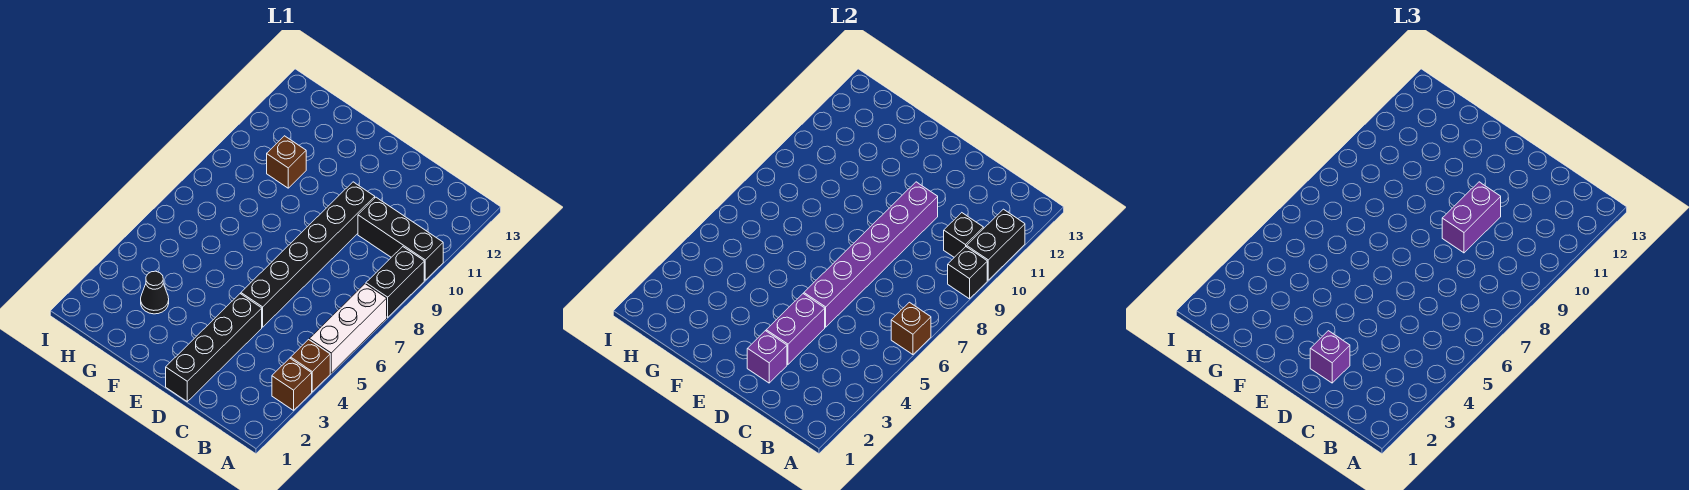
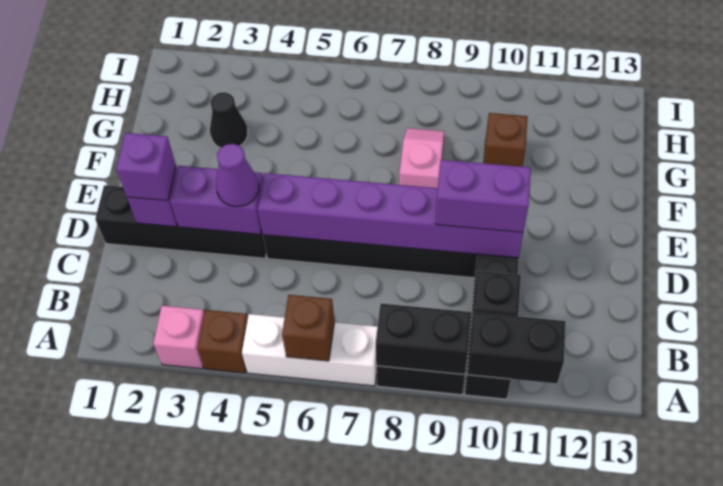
brown 1x1 brick [272,358,312,410] -> pink 1x1 brick [153,306,204,369]
black 1x1 brick [948,247,987,299] -> black 1x2 brick [376,303,471,375]
none -> purple 1x1 cone [216,144,259,207]
none -> pink 1x2 slope [399,128,445,188]

